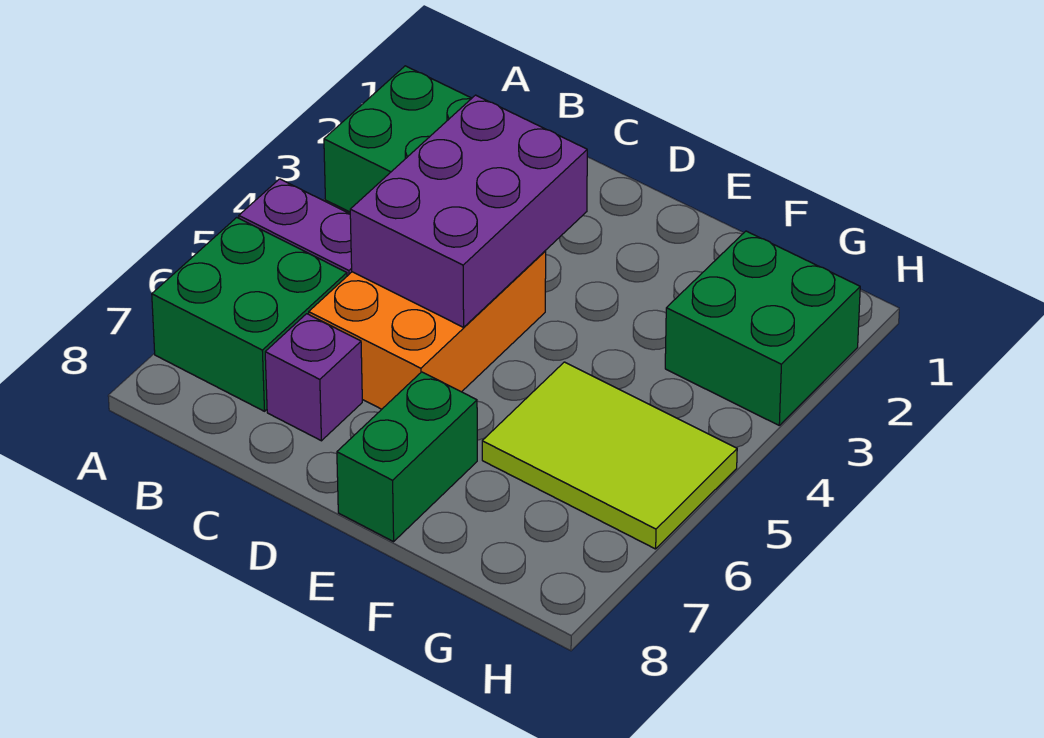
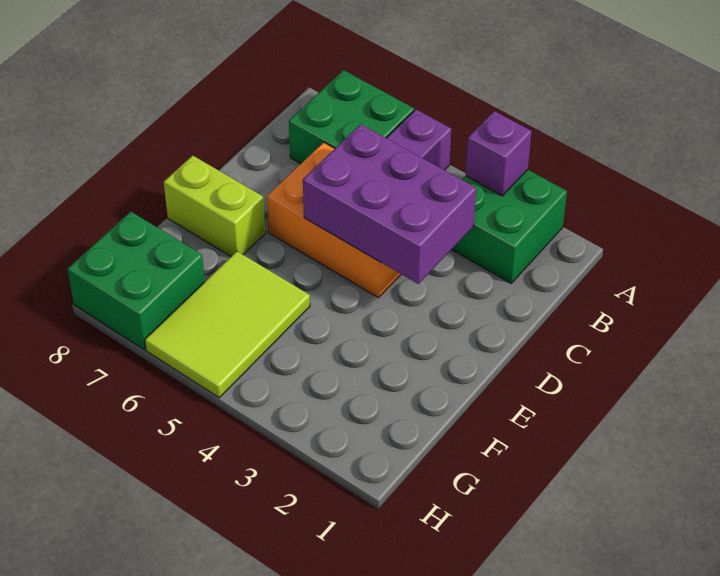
purple 1x1 brick [265,314,362,441] -> purple 1x1 brick moved to [466,111,532,196]
green 1x2 brick [337,372,477,542] -> lime 1x2 brick [164,155,266,256]
green 2x2 brick [665,231,860,425] -> green 2x2 brick moved to [67,212,205,350]

